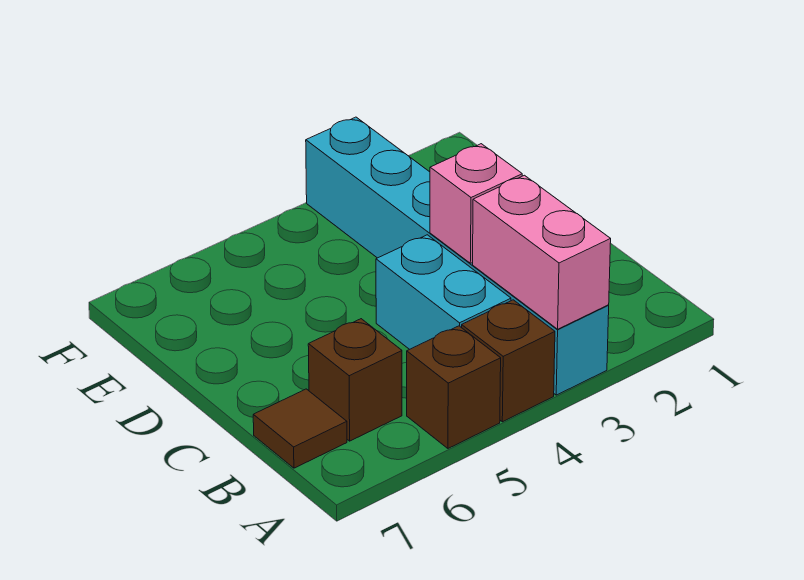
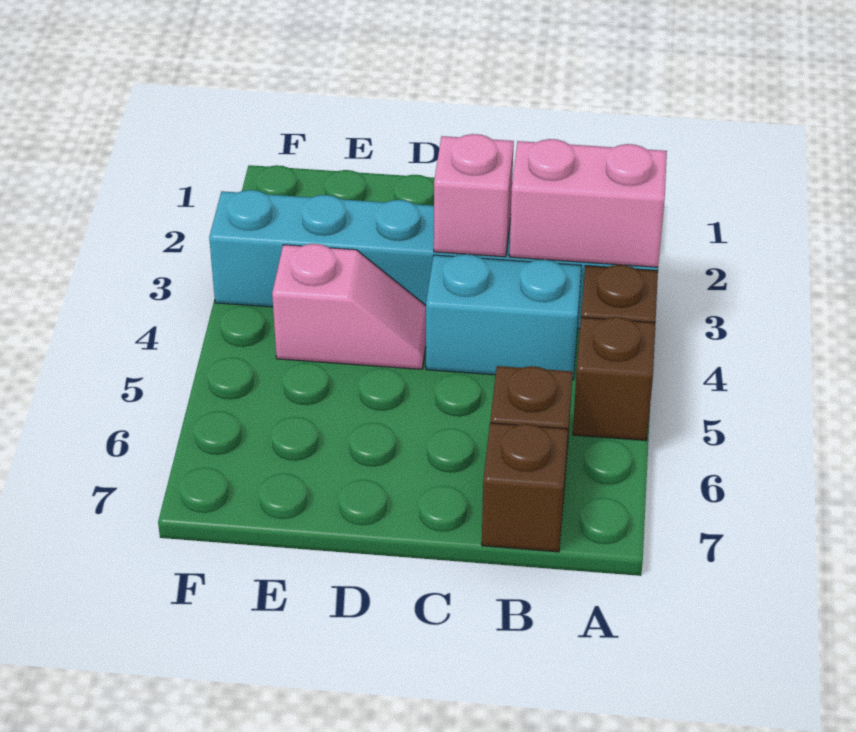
brown 1x1 tile [253,389,347,468] -> brown 1x1 brick [482,423,568,552]
none -> pink 1x2 slope [272,244,426,369]

